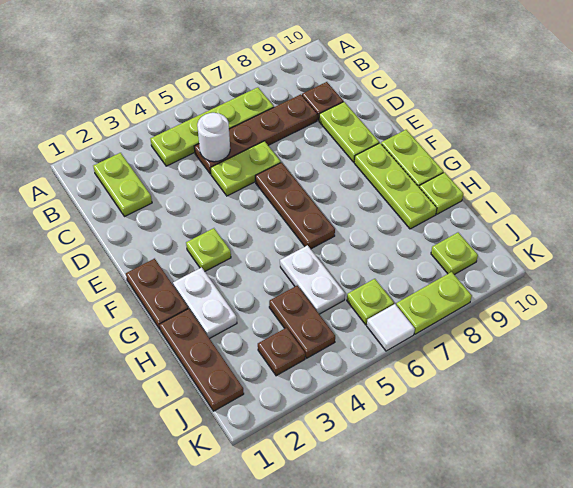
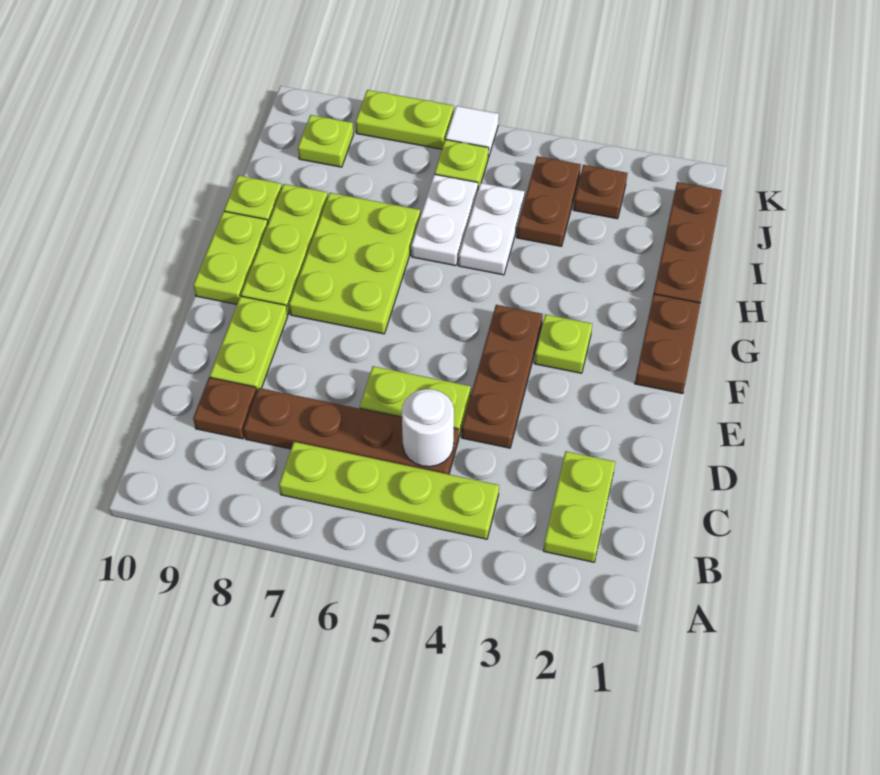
brown 1x3 plate [255,163,335,249] -> brown 1x3 plate moved to [462,305,543,448]
none -> lime 2x3 plate [289,193,420,334]
white 1x2 plate [173,267,237,339] -> white 1x2 plate moved to [411,174,478,266]

